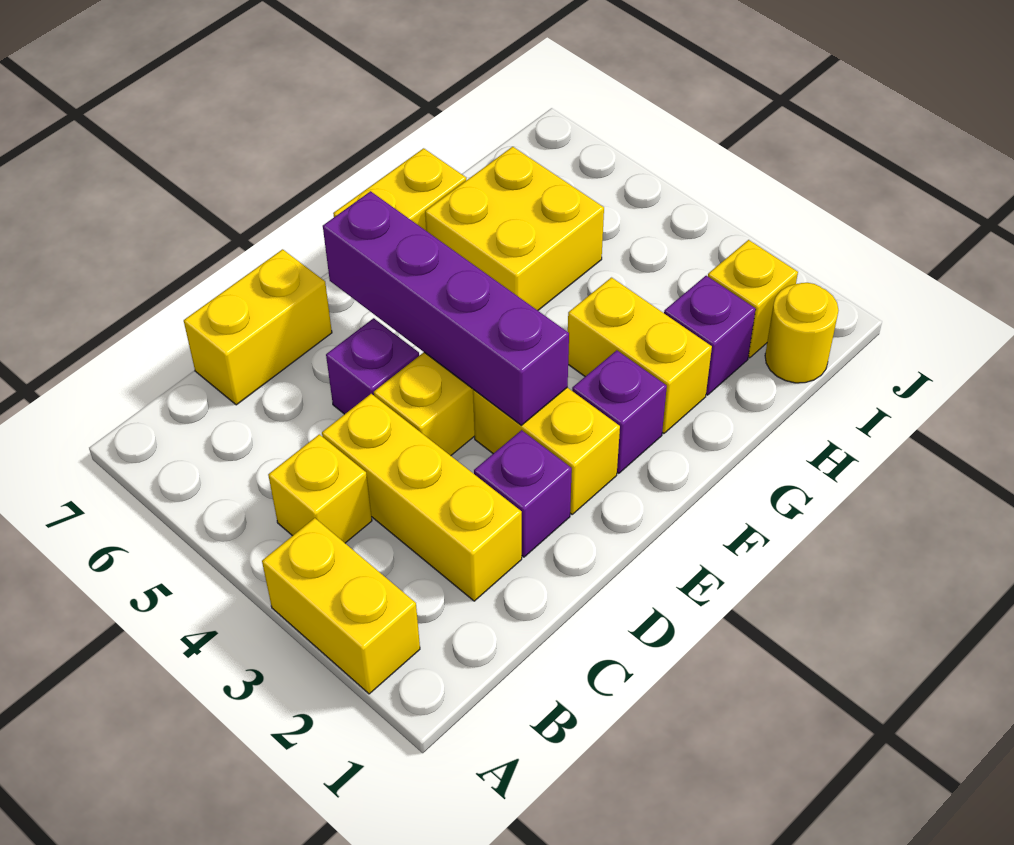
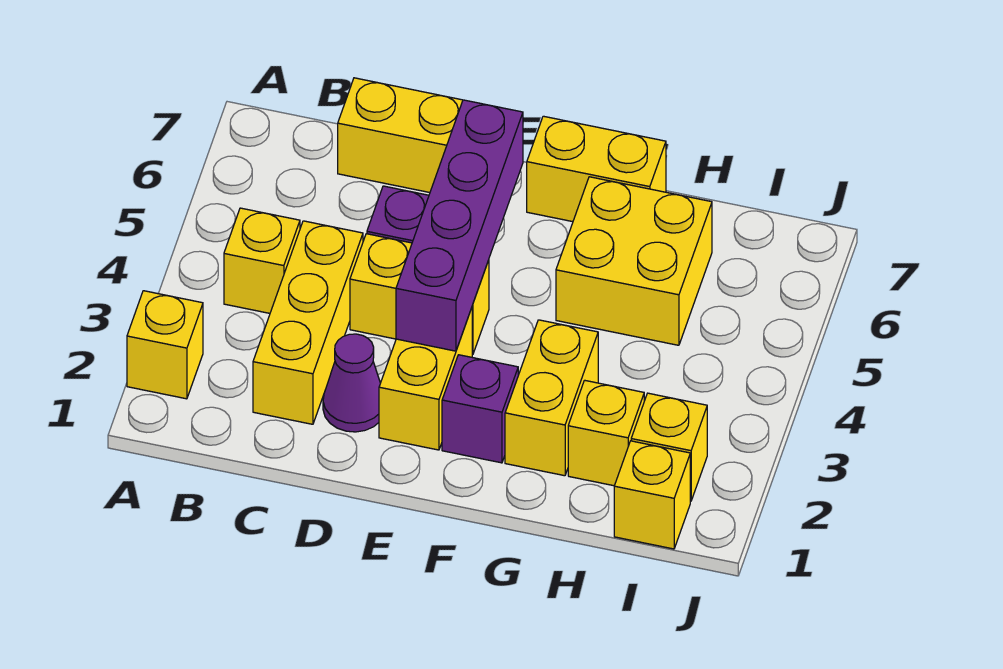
yellow 1x2 brick [262,518,420,694] -> yellow 1x1 brick [127,291,203,399]
purple 1x1 brick [474,430,572,557] -> purple 1x1 cone [323,334,380,432]
purple 1x1 brick [664,276,756,395] -> yellow 1x1 brick [568,380,644,486]
yellow 1x1 round brick [765,283,839,383] -> yellow 1x1 brick [614,441,690,549]

